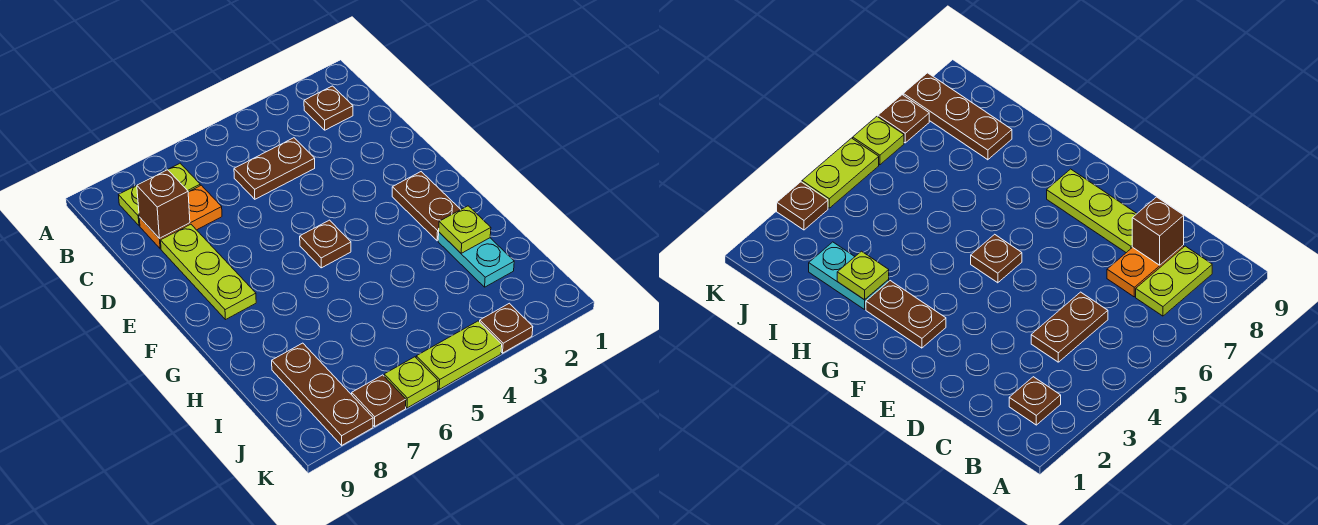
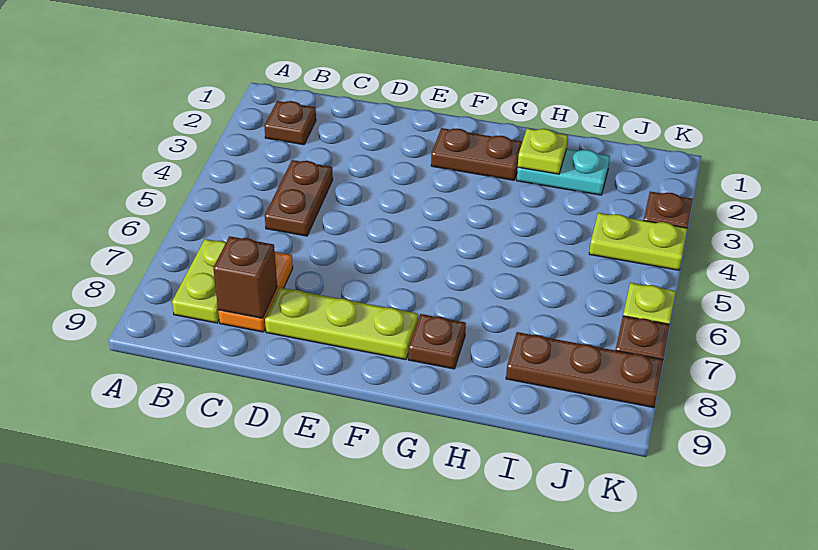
brown 1x1 plate [300,220,351,268] -> brown 1x1 plate moved to [408,314,466,369]
lime 1x2 plate [416,321,502,389] -> lime 1x2 plate turned to [589,213,687,270]

